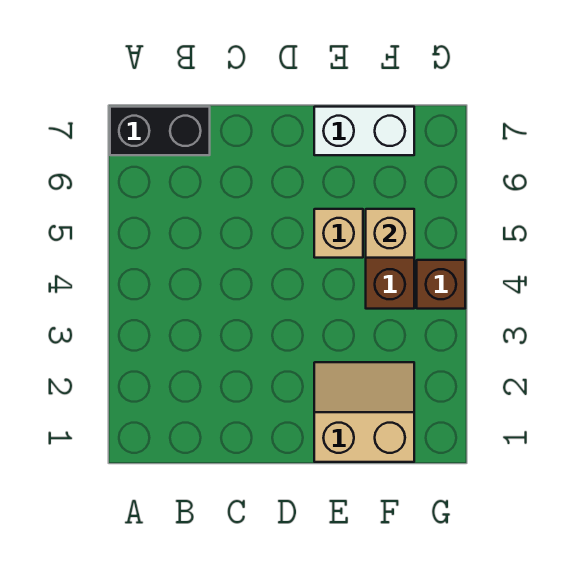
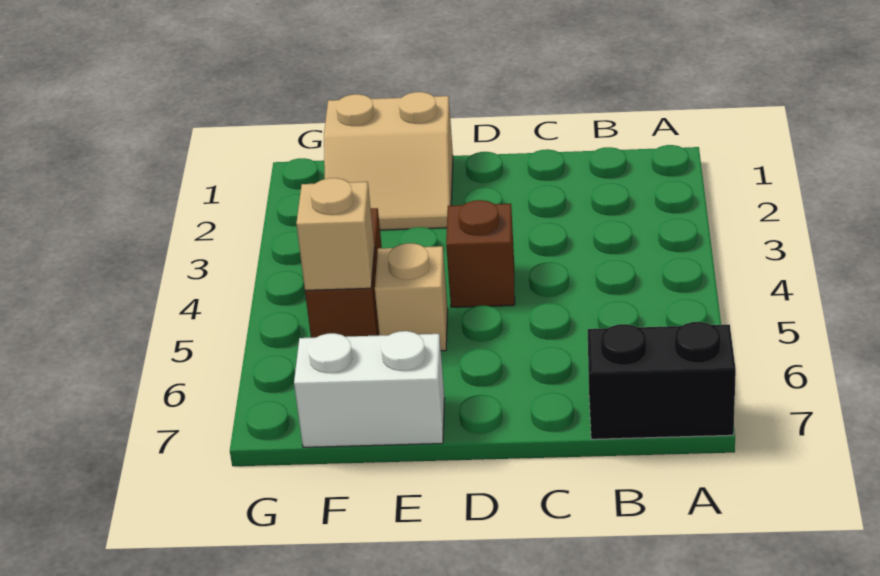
brown 1x1 brick [417,260,465,309] -> brown 1x1 brick moved to [446,200,515,307]

